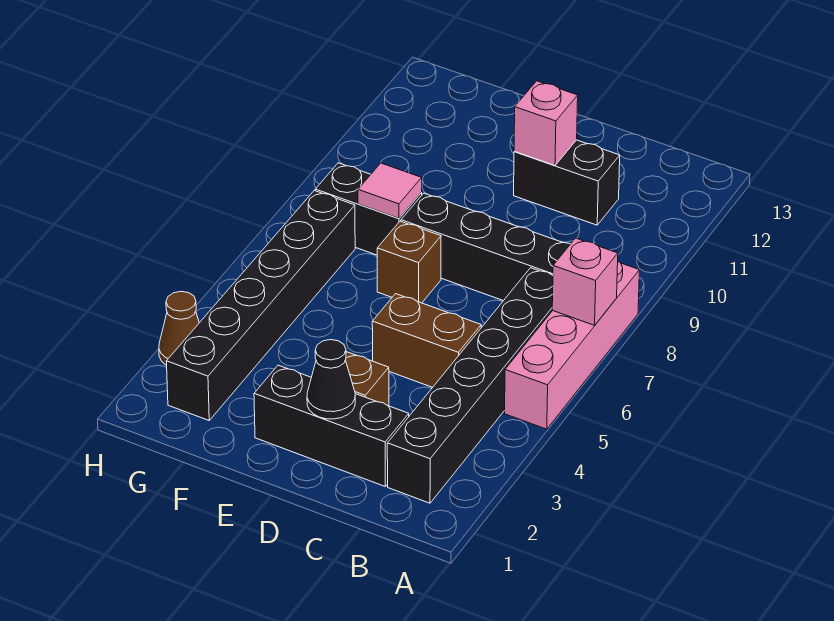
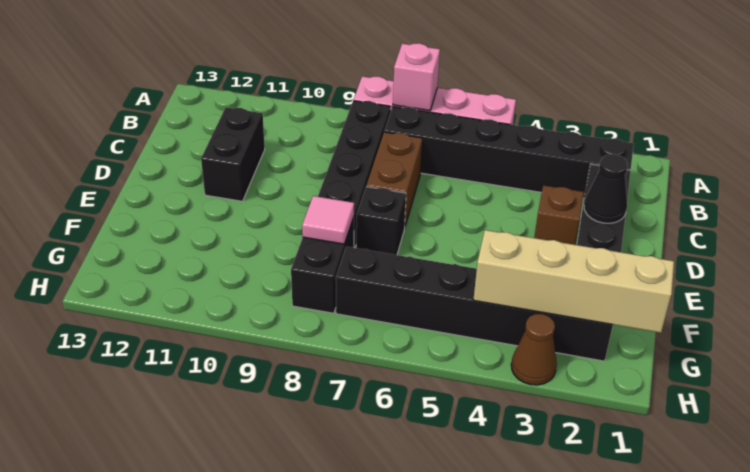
brown 1x2 brick [372,294,481,387] -> brown 1x2 brick moved to [366,132,422,226]
pink 1x1 brick [514,81,578,165] -> none
brown 1x1 brick [377,221,441,303] -> black 1x1 brick [356,187,406,255]
none -> tan 1x4 brick [473,230,674,333]

